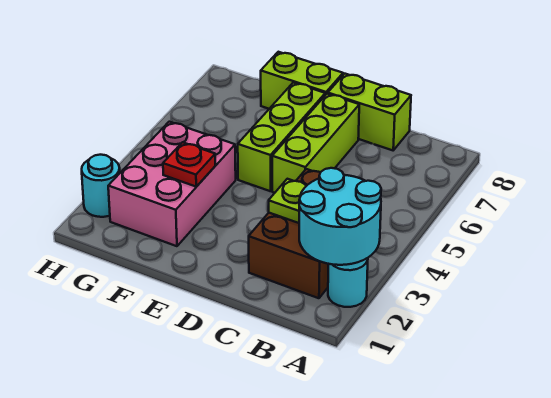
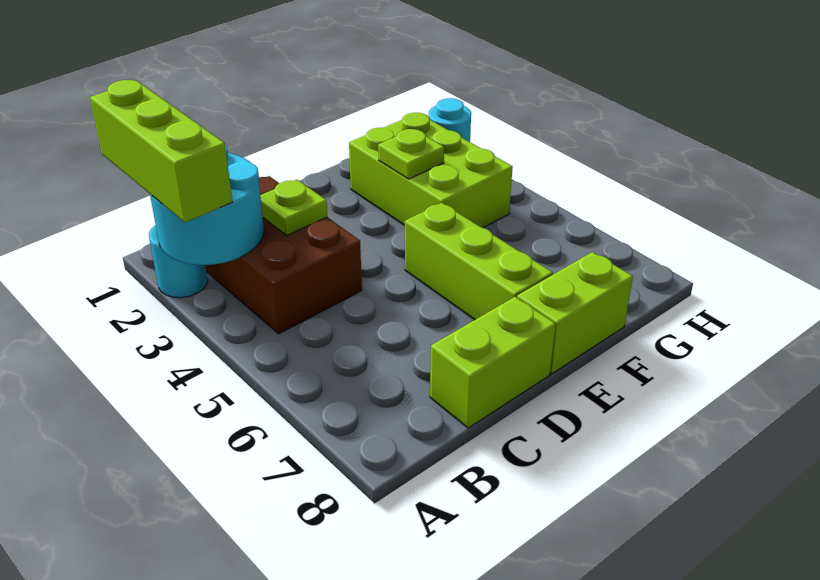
lime 1x3 brick [272,94,359,193] -> lime 1x3 brick moved to [90,80,232,223]
pink 2x3 brick [108,122,236,246] -> lime 2x3 brick [349,113,513,228]
red 1x1 plate [163,142,215,187] -> lime 1x1 plate [378,129,444,179]

